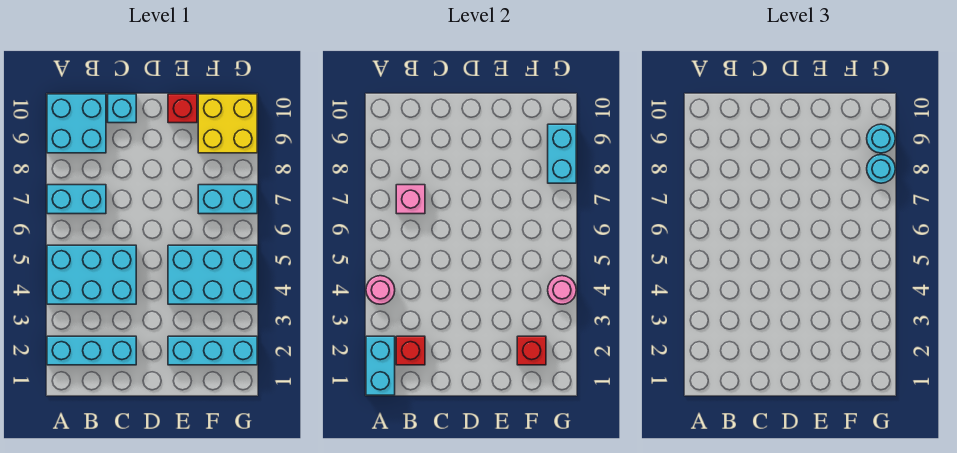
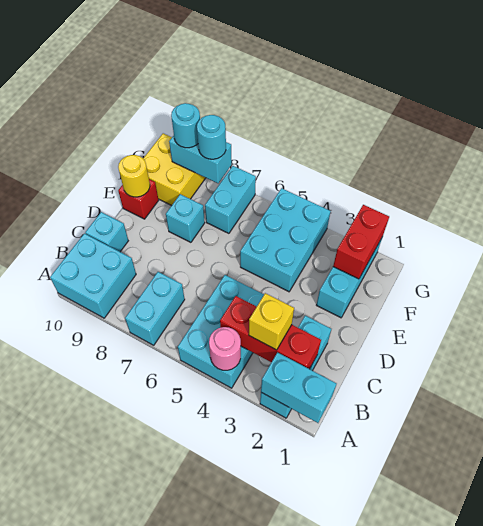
red 1x1 brick [396,336,425,365] -> red 1x3 brick [220,296,321,369]
none -> yellow 1x1 brick [249,293,294,350]
pink 1x1 brick [396,185,425,214] -> none
none -> cyan 1x1 brick [166,194,205,242]
none -> yellow 1x1 round brick [118,155,150,197]
red 1x1 brick [517,336,546,365] -> red 1x2 brick [333,205,389,279]
pink 1x1 round brick [548,276,576,304] -> none

